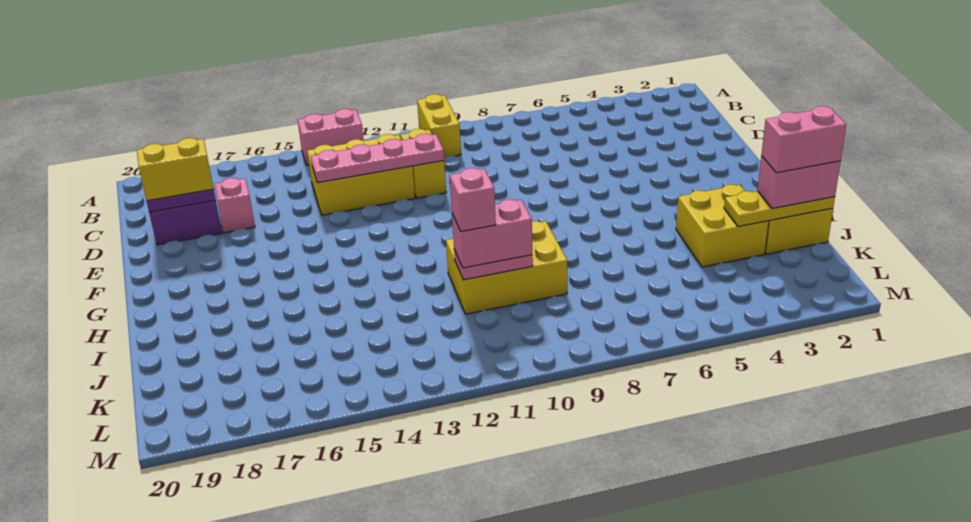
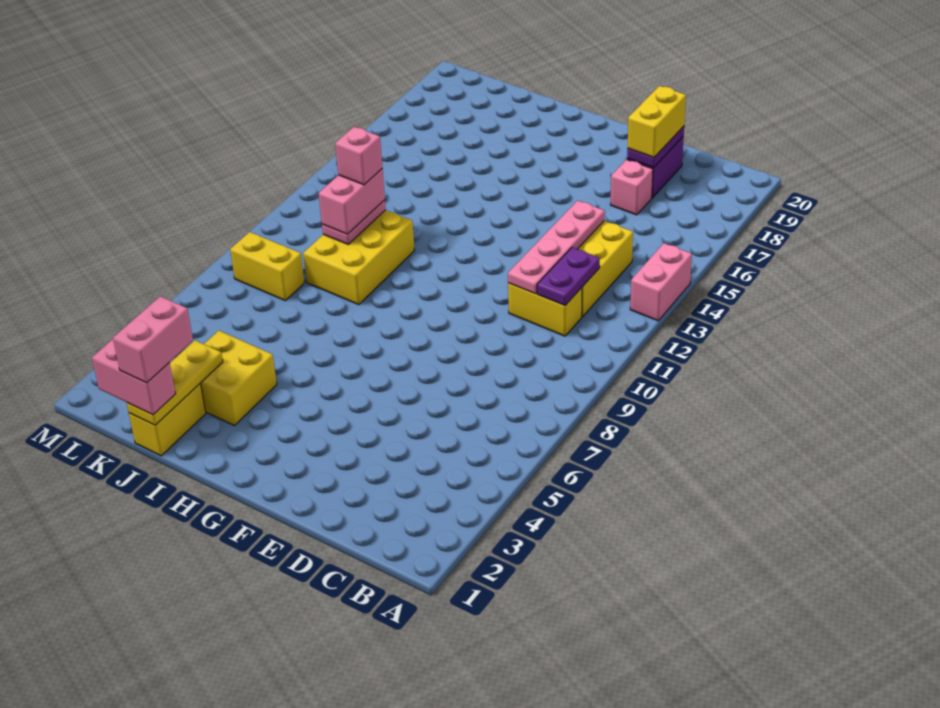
yellow 1x2 brick [417,94,461,157] -> yellow 1x2 brick moved to [230,232,304,301]
none -> purple 1x2 plate [537,248,600,305]
pink 1x2 brick [757,156,841,209] -> pink 1x2 brick turned to [92,339,176,415]

